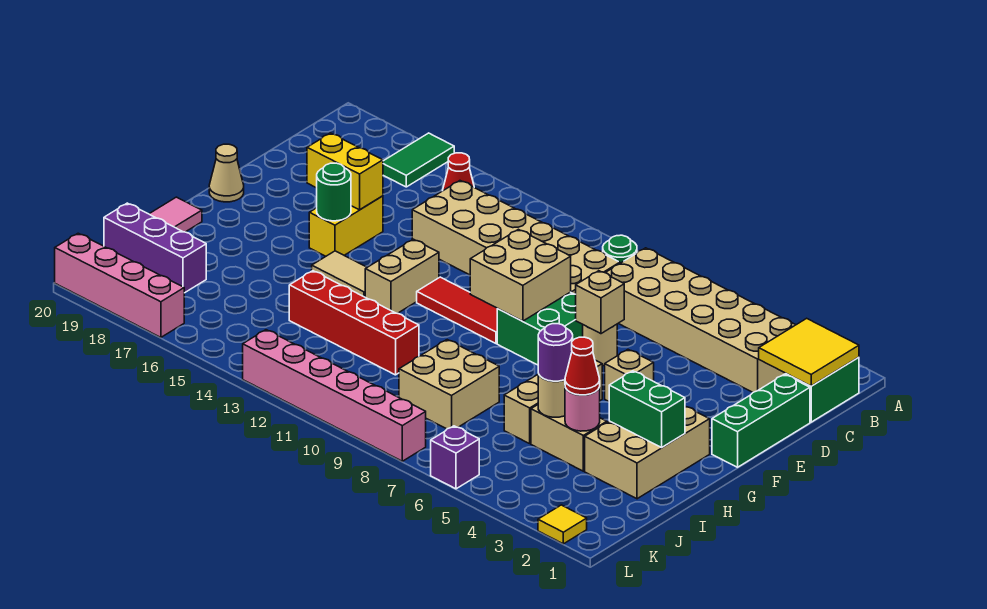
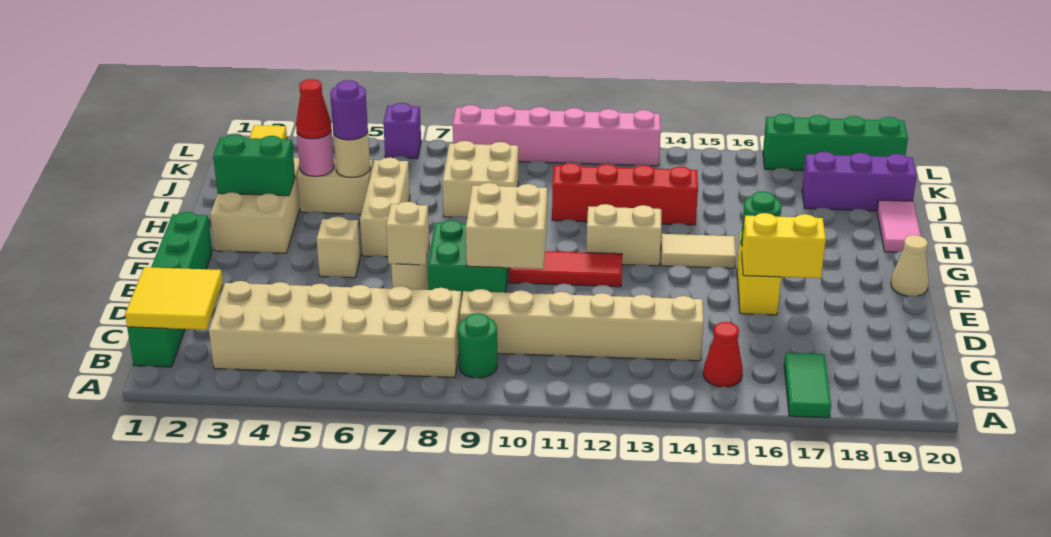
tan 2x6 brick [412,181,620,294] -> tan 1x6 brick [460,289,704,361]
tan 1x2 brick [365,239,439,313] -> tan 1x2 brick turned to [586,204,661,266]
pink 1x4 brick [55,233,184,337] -> green 1x4 brick [763,114,908,170]

